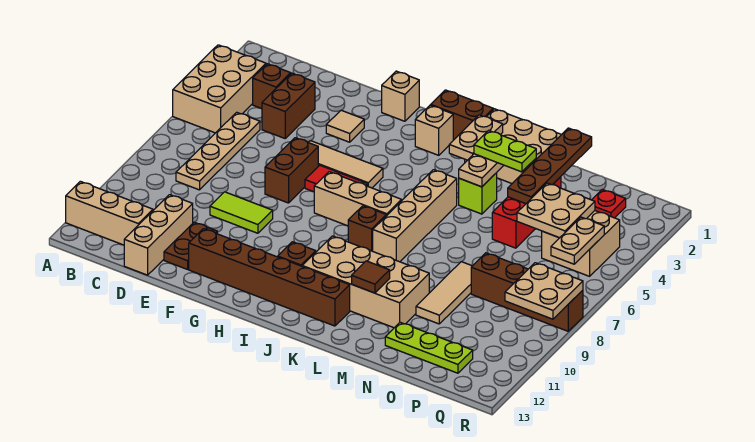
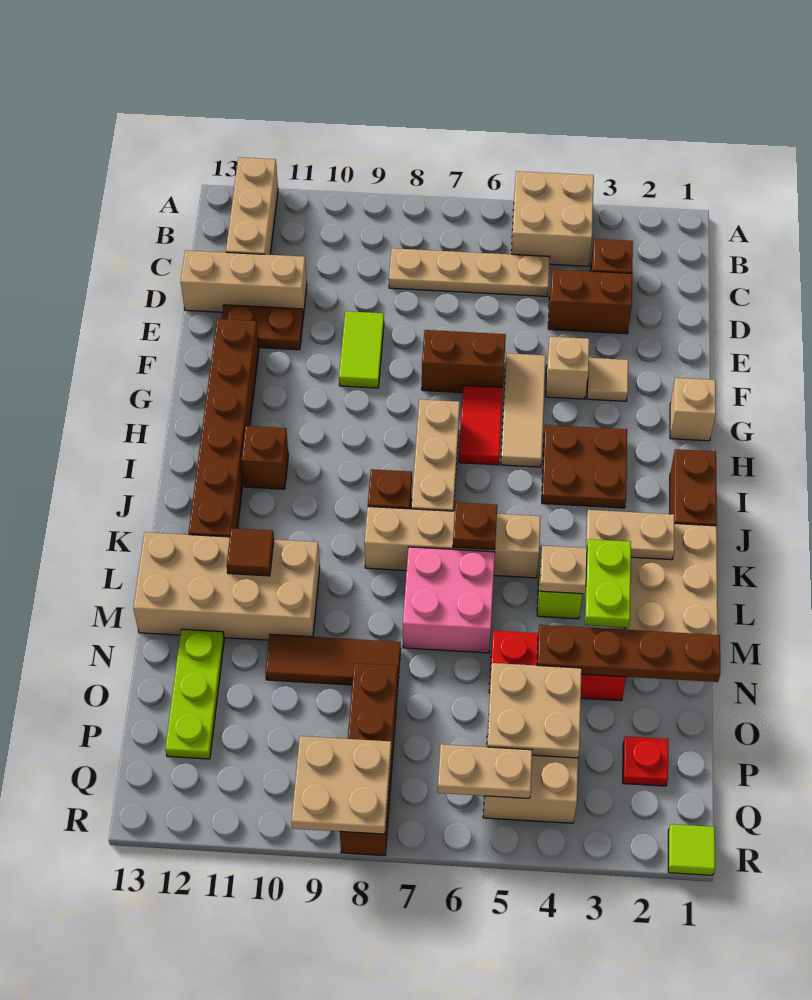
tan 2x3 brick [173,45,266,133] -> tan 2x2 brick [511,171,594,266]
none -> brown 2x2 plate [542,425,627,508]
tan 1x1 brick [415,105,453,155] -> tan 1x1 brick moved to [546,337,589,399]
tan 2x4 brick [302,236,429,328] -> tan 2x4 brick turned to [133,532,320,640]
none -> brown 1x1 plate [453,502,497,550]
none -> pink 2x2 brick [403,547,495,653]
tan 1x3 tile [416,262,472,324] -> brown 1x3 tile [265,634,401,685]
none -> lime 1x1 tile [668,824,715,875]

